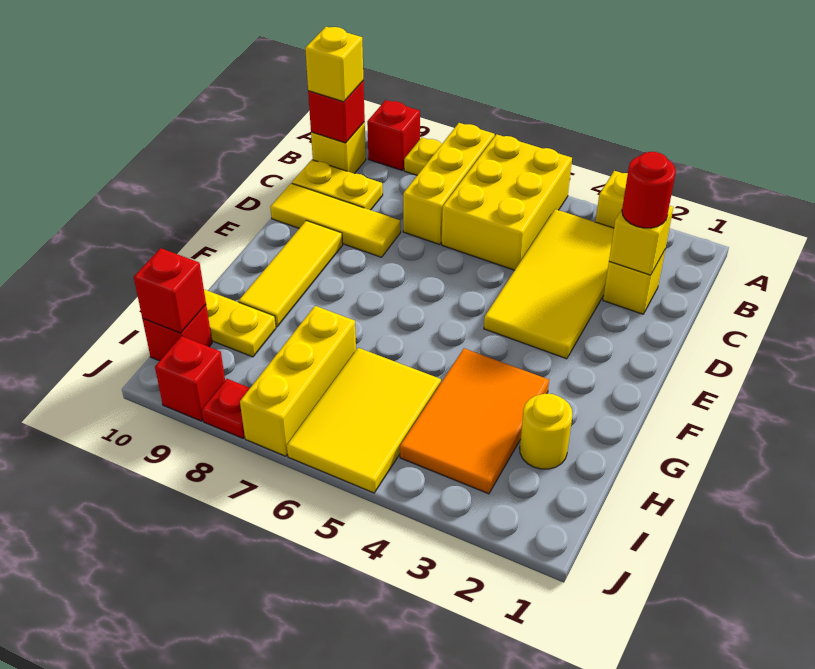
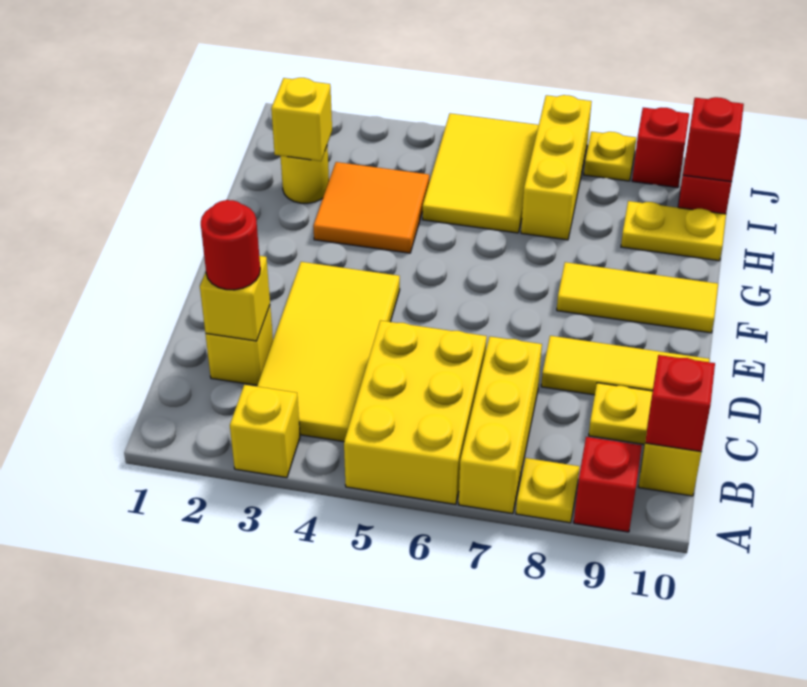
yellow 1x1 brick [305,27,363,102] -> yellow 1x1 brick moved to [271,78,332,161]
yellow 1x3 tile [239,221,343,327] -> yellow 1x3 tile turned to [557,262,718,333]
orange 2x3 tile [400,348,549,494] -> orange 2x2 tile [313,162,429,253]
red 1x1 plate [202,379,250,438] -> yellow 1x1 plate [584,132,636,181]

